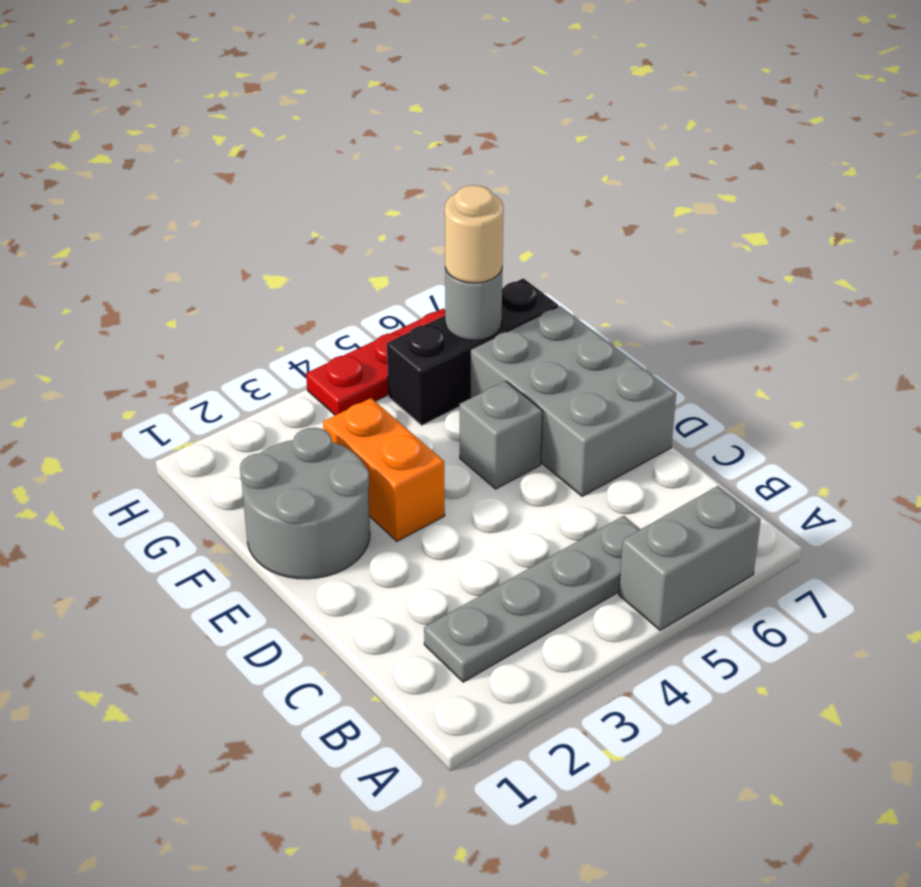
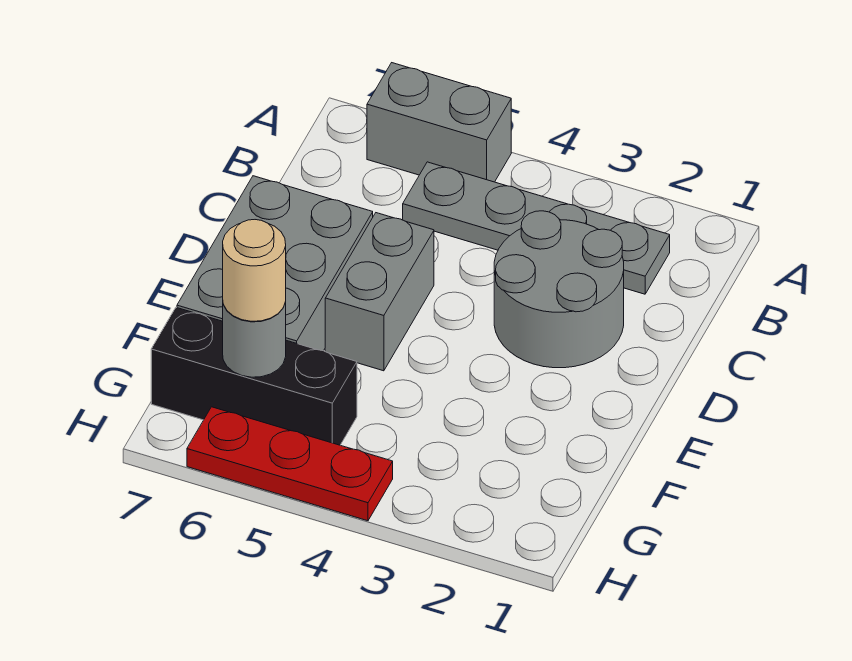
grey 2x2 round brick [240,428,370,579] -> grey 2x2 round brick moved to [494,211,624,368]
orange 1x2 brick [323,398,445,541] -> none
grey 1x1 brick [460,381,543,489] -> grey 1x2 brick [325,213,434,371]

